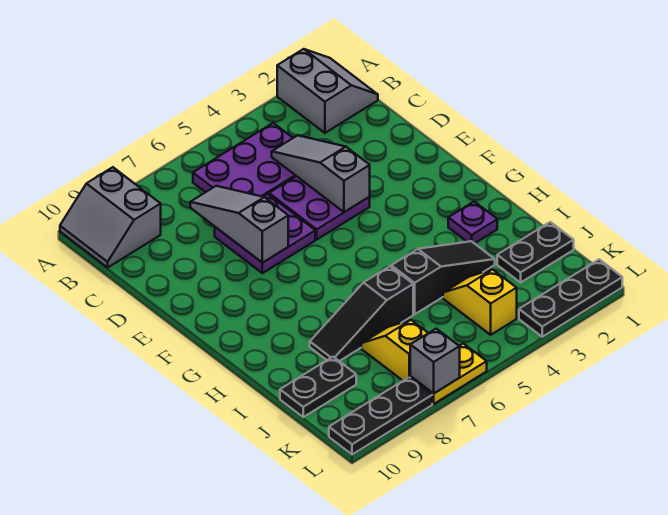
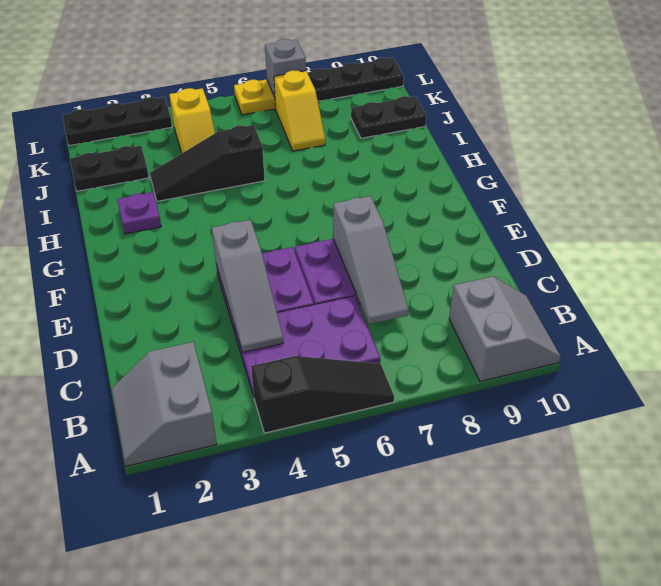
black 1x3 slope [310,266,413,361] -> black 1x3 slope moved to [251,356,394,433]

